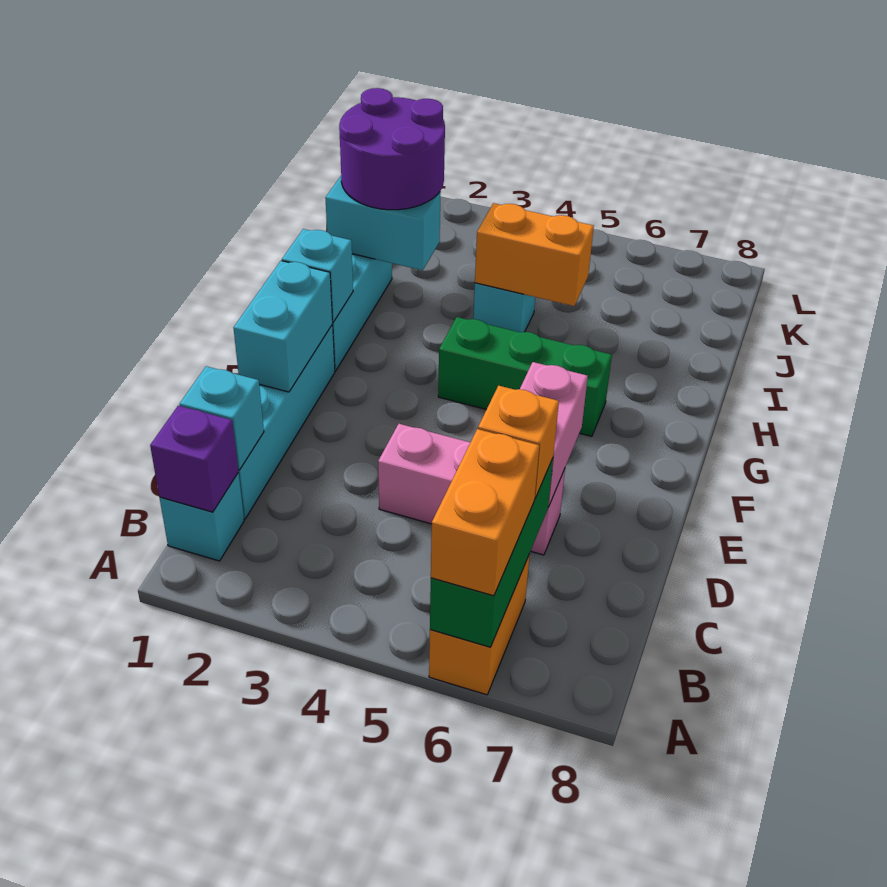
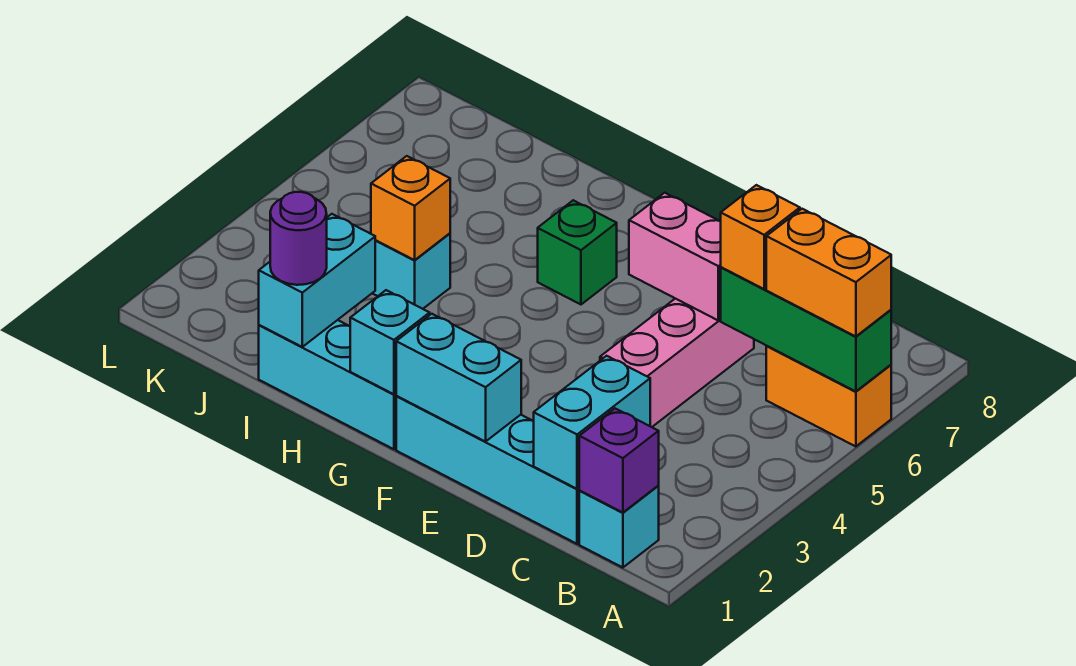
cyan 1x1 brick [180,366,264,470] -> cyan 1x2 brick [534,356,650,489]
green 1x3 brick [438,317,612,436] -> green 1x1 brick [538,200,617,304]
purple 2x2 round brick [339,88,445,210] -> purple 1x1 round brick [270,192,327,285]
orange 1x2 brick [475,203,594,306] -> orange 1x1 brick [371,156,450,260]

